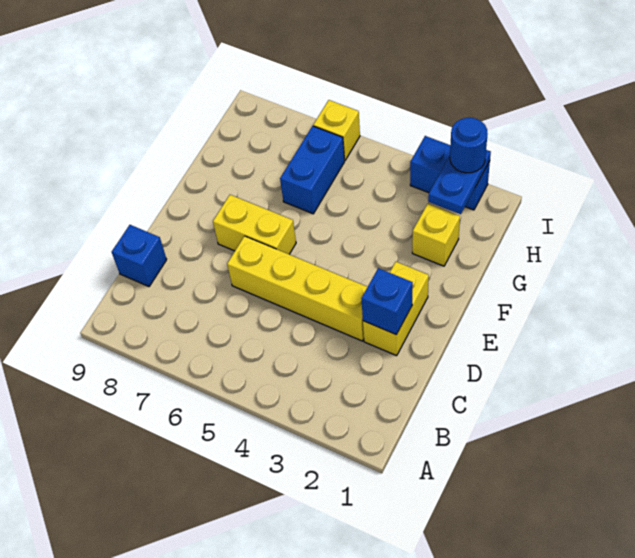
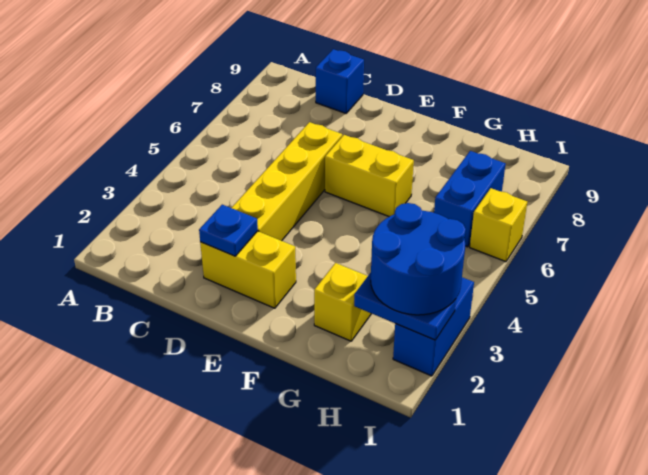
blue 1x1 brick [361,268,413,335] -> blue 1x1 plate [199,205,258,256]
yellow 1x2 brick [213,195,296,254] -> yellow 1x2 brick turned to [325,135,414,217]
blue 1x2 brick [280,126,345,214] -> blue 1x2 brick turned to [434,151,506,247]
blue 1x1 round brick [450,118,488,173] -> blue 2x2 round brick [371,203,466,315]

